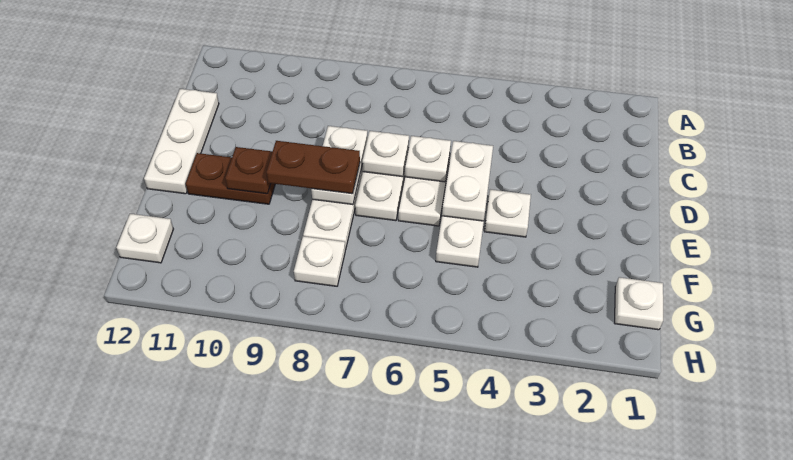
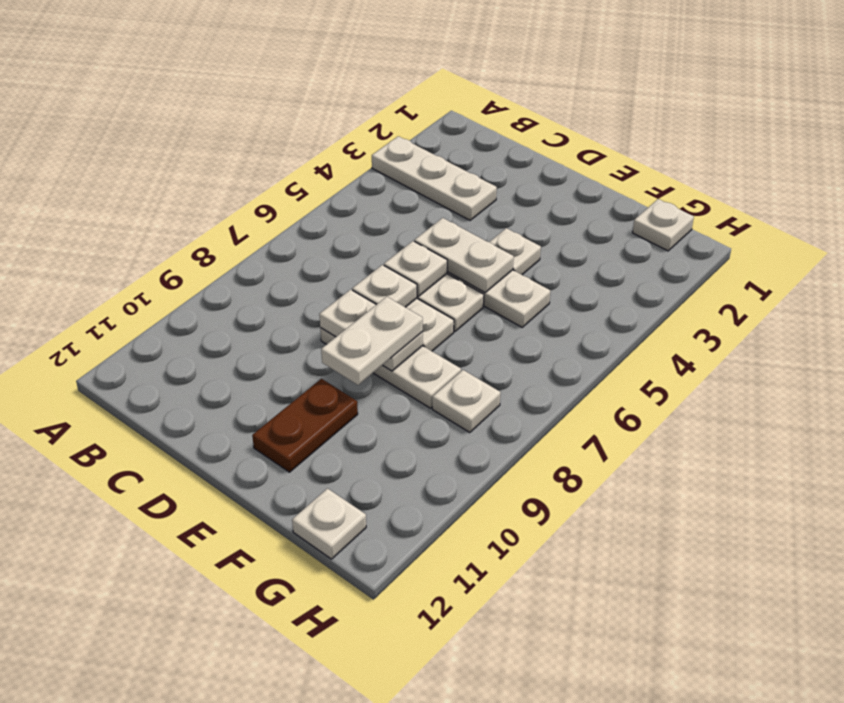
white 1x3 plate [144,89,219,194] -> white 1x3 plate moved to [372,136,497,220]
brown 1x2 plate [266,141,360,194] -> white 1x2 plate [321,297,423,385]
brown 1x1 plate [225,147,272,194] -> none

